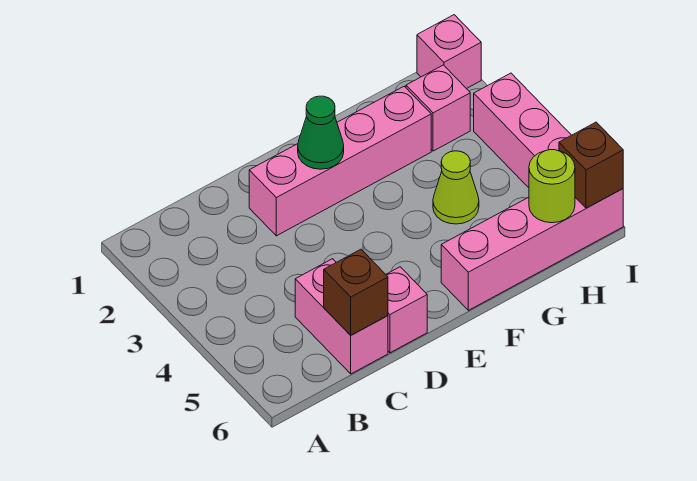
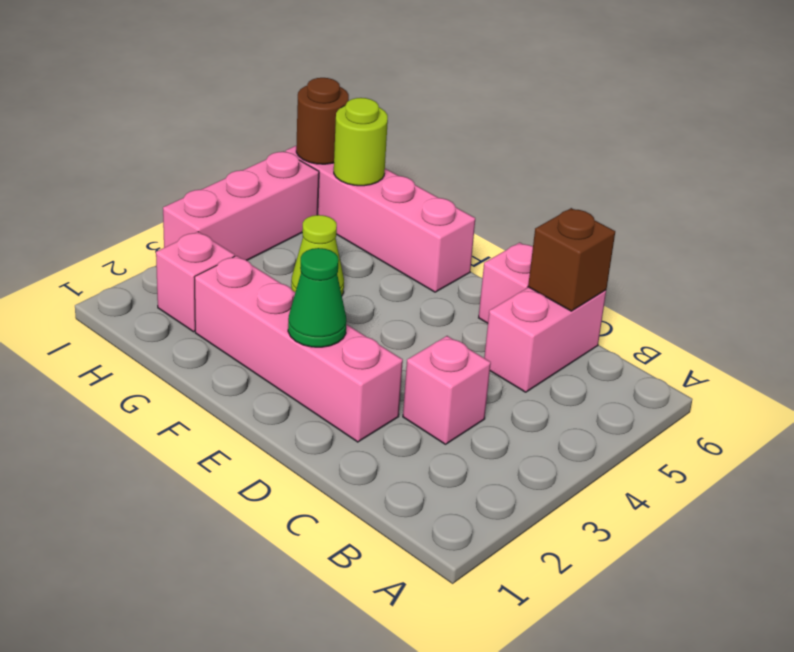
pink 1x1 brick [417,15,481,89] -> pink 1x1 brick moved to [403,336,491,444]
brown 1x1 brick [559,122,623,208] -> brown 1x1 round brick [296,78,349,164]

